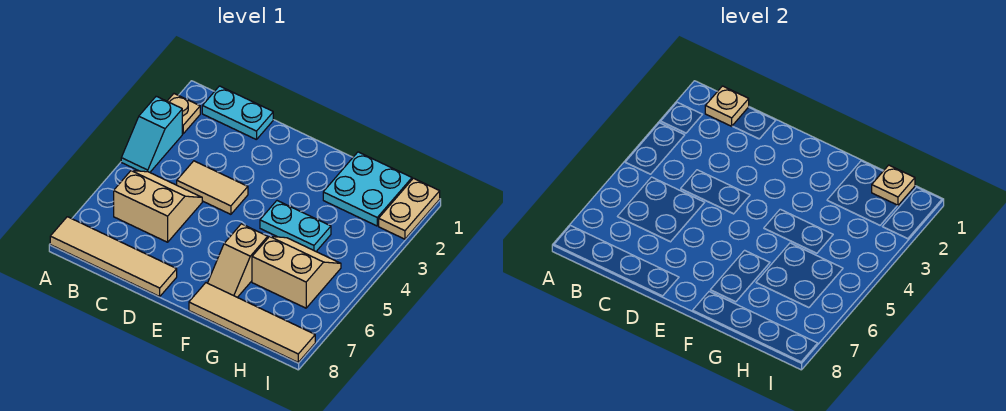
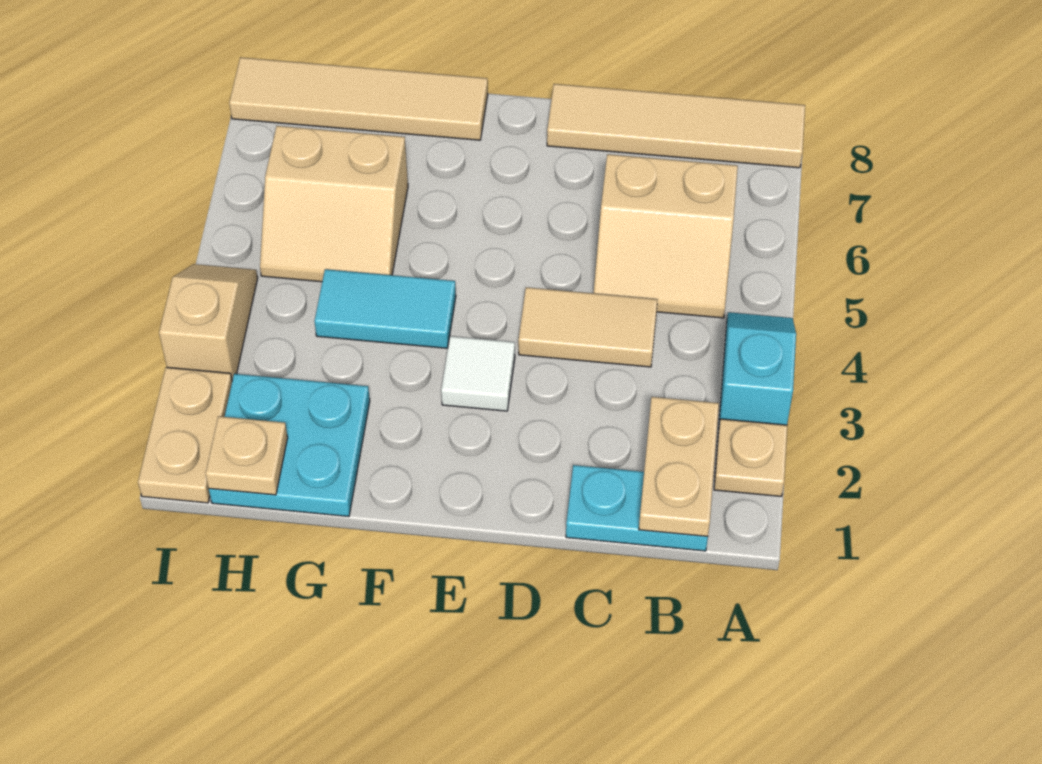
tan 1x1 plate [705,86,749,126] -> tan 1x2 plate [639,397,719,536]
none -> white 1x1 tile [441,336,515,411]
cyan 1x2 plate [260,201,331,251] -> cyan 1x2 tile [314,269,456,348]
tan 1x2 slope [208,224,268,297] -> tan 1x2 slope moved to [159,264,258,380]

